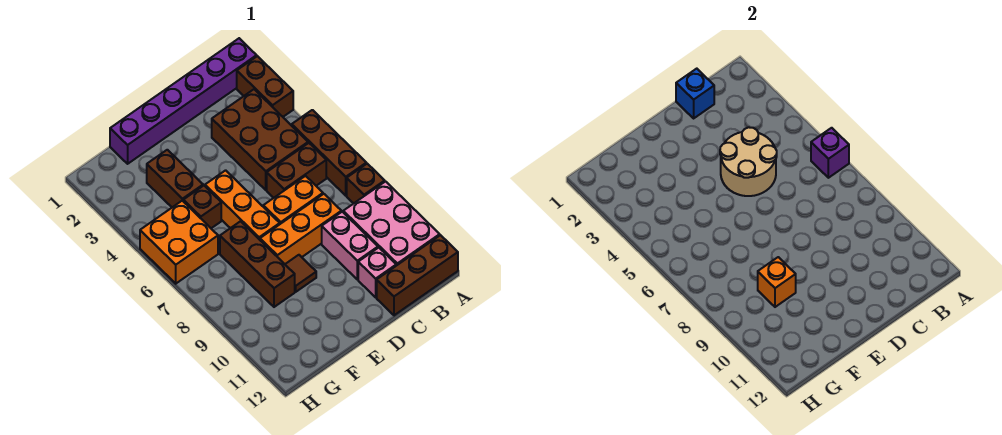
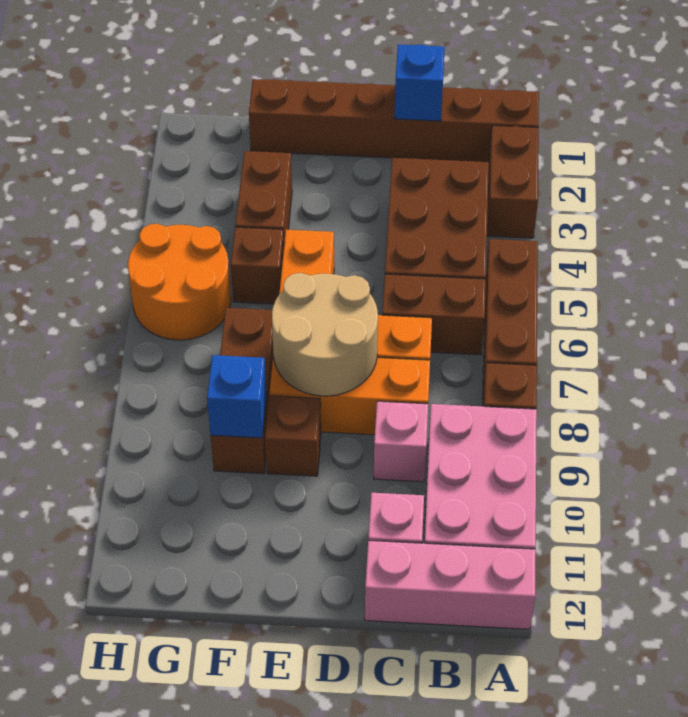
purple 1x6 brick [110,38,257,164] -> brown 1x6 brick [249,79,539,162]
purple 1x1 brick [811,128,849,178] -> none
brown 1x3 brick [377,235,458,315] -> pink 1x3 brick [365,540,536,629]
tan 2x2 round brick [720,127,777,196] -> tan 2x2 round brick moved to [272,273,378,396]
pink 1x2 brick [322,212,378,280] -> pink 1x1 brick [374,401,428,482]
brown 1x1 tile [285,255,316,292] -> brown 1x1 brick [265,396,321,476]
orange 1x1 brick [758,257,796,307] -> blue 1x1 brick [207,355,267,438]
orange 2x2 brick [140,201,218,284] -> orange 2x2 round brick [128,224,231,340]

